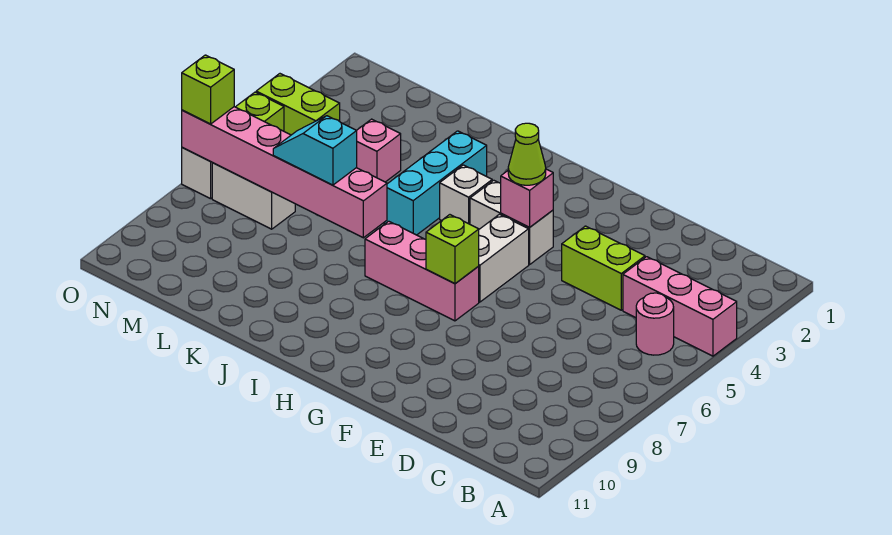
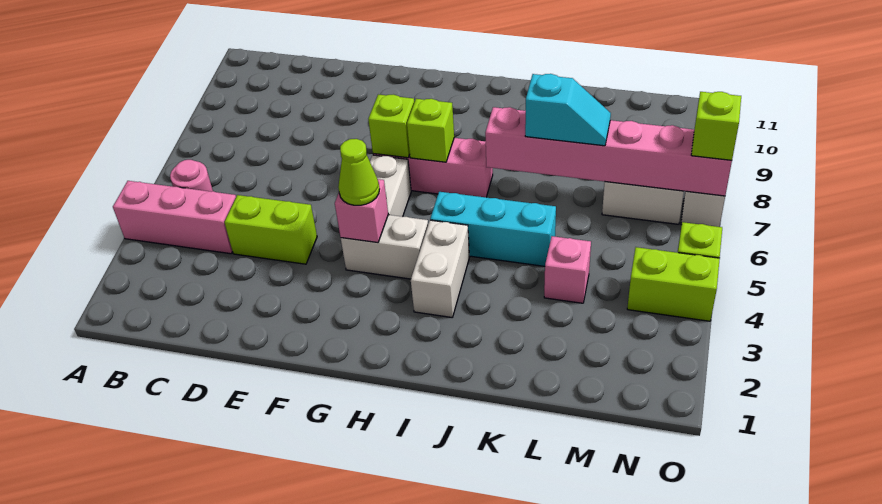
none -> lime 1x1 brick [407,99,454,162]
white 1x1 brick [440,165,492,224] -> white 1x2 brick [411,220,469,317]
cyan 1x3 brick [384,131,487,235] -> cyan 1x3 brick turned to [430,192,556,266]

